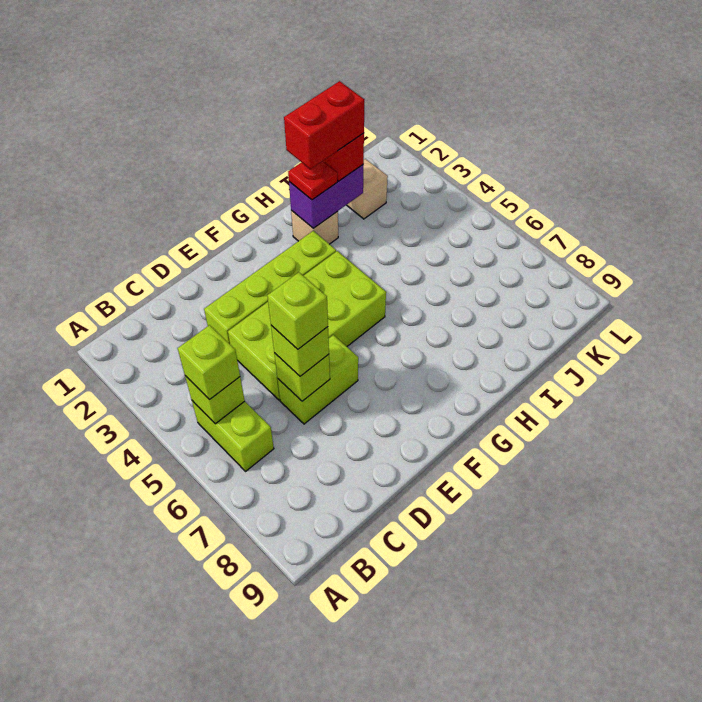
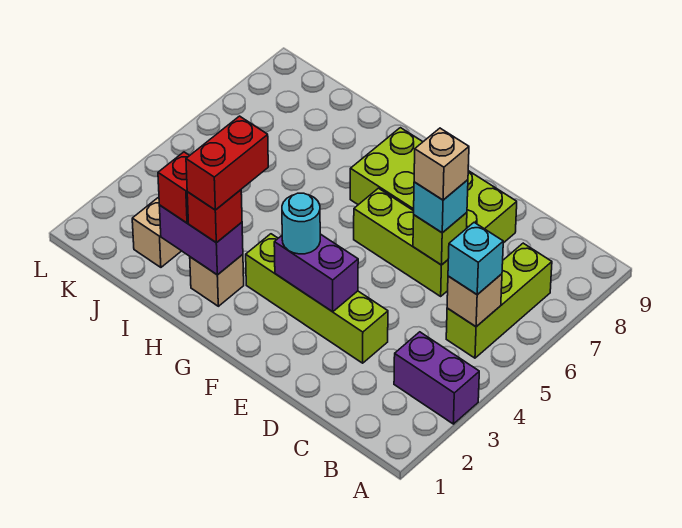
none -> purple 1x2 brick [394,332,479,424]
lime 1x2 brick [192,401,274,471] -> lime 1x3 brick [446,243,552,358]
lime 1x1 brick [185,376,245,424] -> tan 1x1 brick [447,274,502,327]
lime 1x1 brick [178,325,240,400] -> cyan 1x1 brick [448,223,503,295]
lime 2x4 brick [228,251,386,400] -> lime 2x4 brick moved to [350,128,517,243]
lime 1x2 brick [278,335,358,424] -> lime 1x3 brick [354,188,448,296]
lime 1x1 brick [271,325,329,376] -> cyan 1x1 brick [414,180,468,233]
lime 1x1 brick [267,272,328,349] -> tan 1x1 brick [414,128,469,200]
none -> purple 1x2 brick [274,234,358,312]
none -> cyan 1x1 round brick [282,193,320,254]
red 1x1 plate [288,161,337,200] -> red 1x1 brick [187,190,242,243]
red 1x2 brick [284,81,364,169] -> red 1x2 brick turned to [186,116,268,210]

